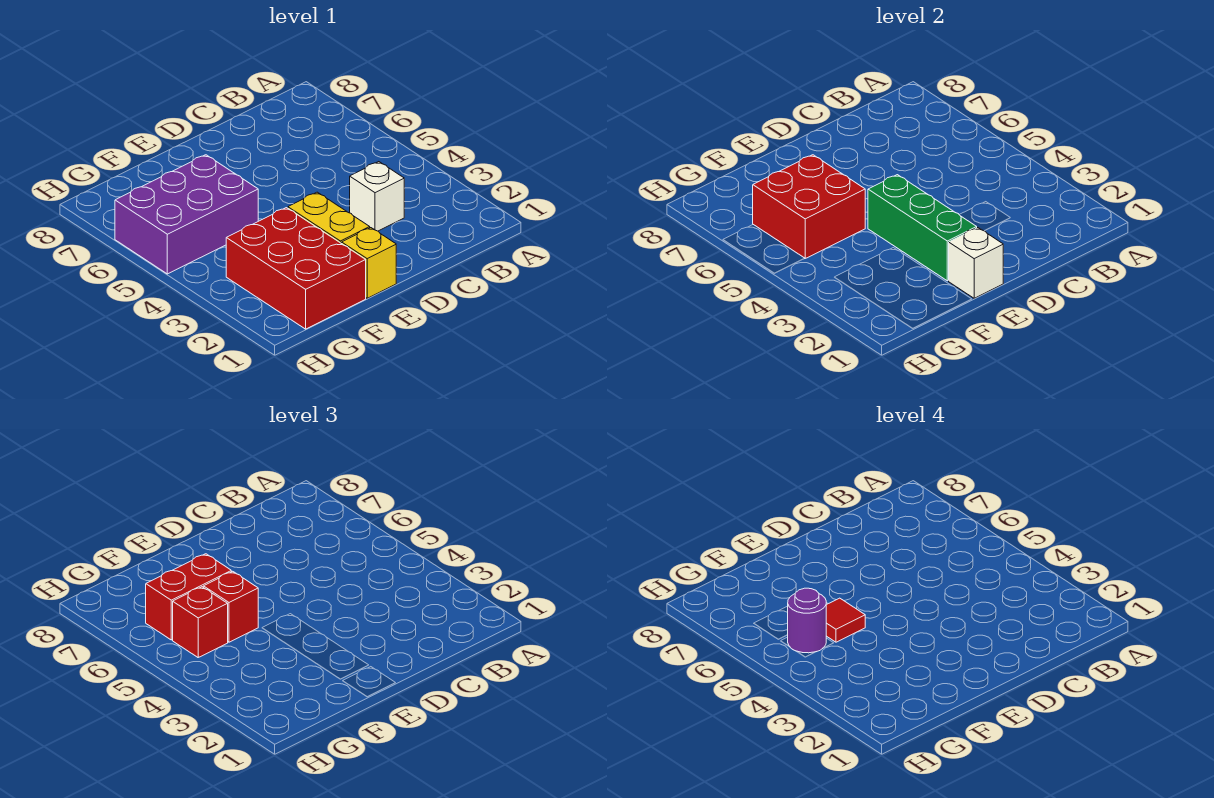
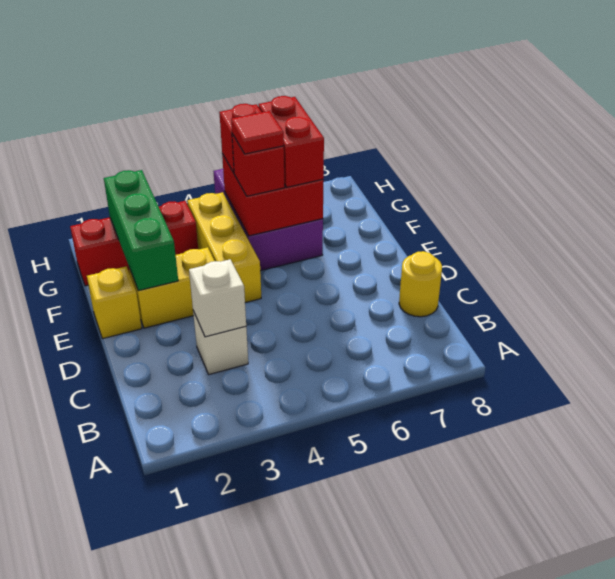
none -> yellow 1x1 round brick [399,251,442,317]
white 1x1 brick [949,228,1003,298] -> white 1x1 brick moved to [189,259,246,337]
green 1x3 brick [868,175,977,281] -> green 1x3 brick turned to [104,170,178,291]
none -> yellow 1x3 brick [187,192,261,303]
red 2x3 brick [226,208,366,329] -> red 1x3 brick [70,201,198,286]
purple 1x1 round brick [788,588,826,653] -> none

